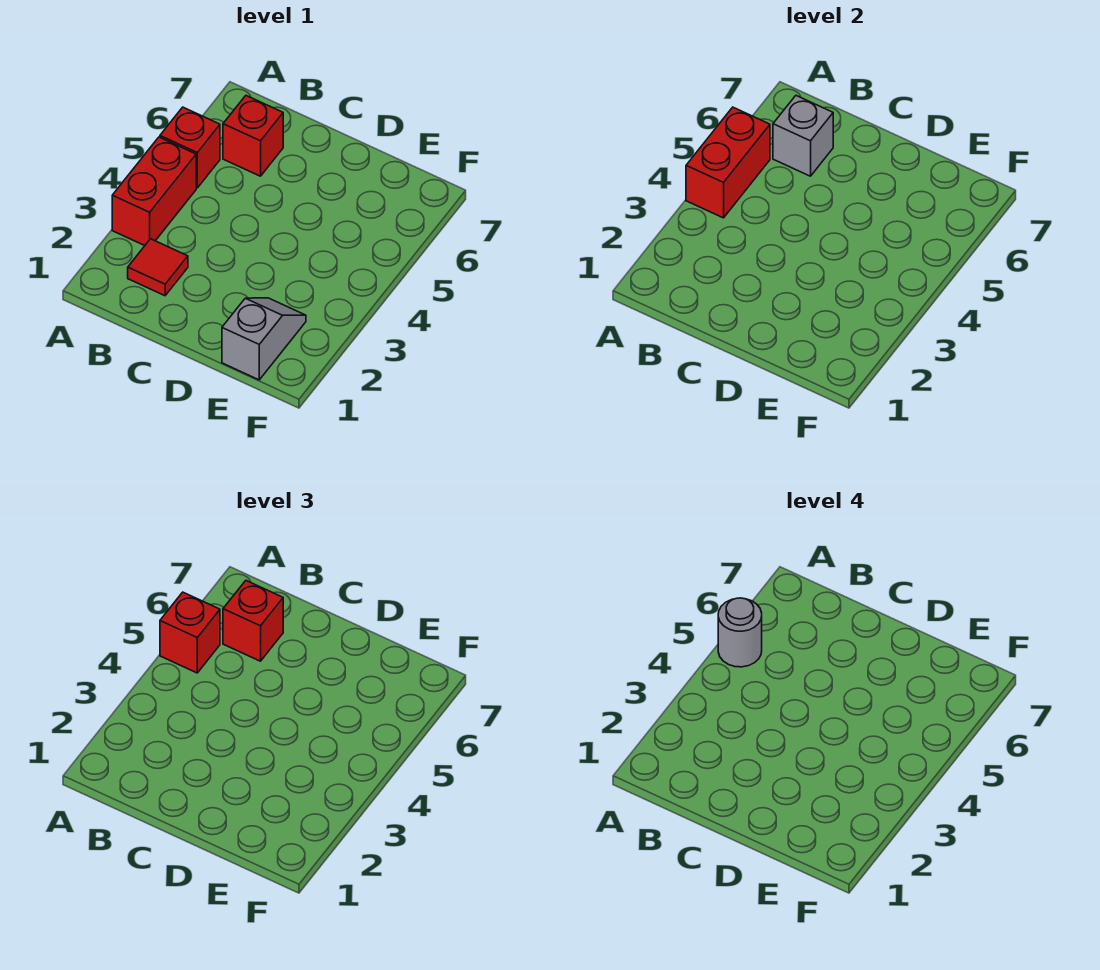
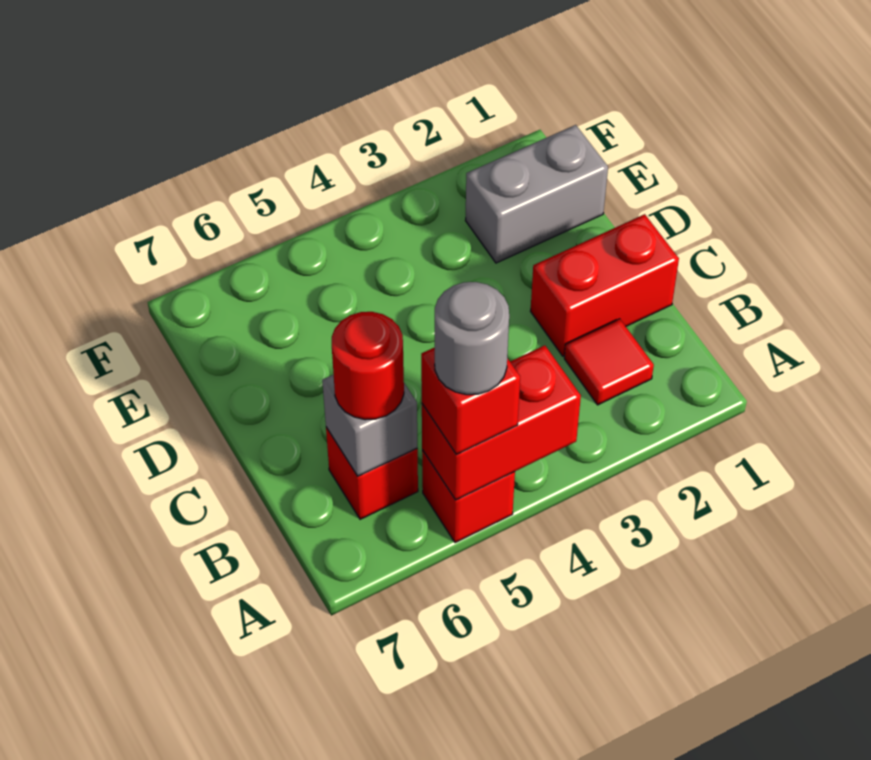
red 1x2 brick [112,137,196,246] -> red 1x2 brick moved to [530,214,679,356]
red 1x1 brick [223,581,283,661] -> red 1x1 round brick [332,312,404,420]
grey 1x2 slope [222,298,306,380] -> grey 1x2 brick [466,125,608,263]

